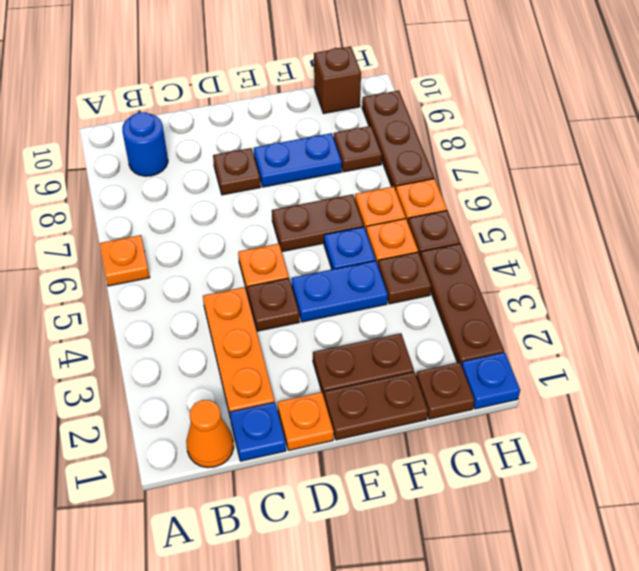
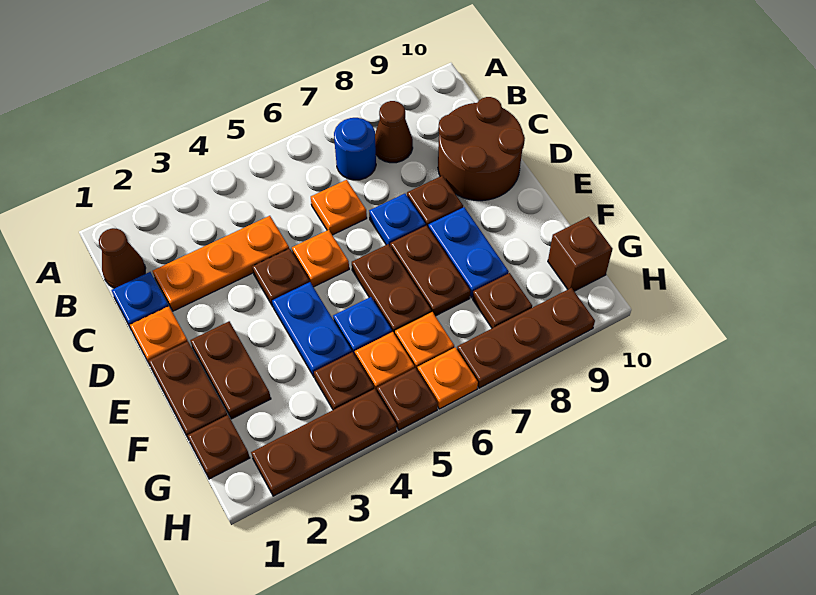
orange 1x1 plate [100,235,150,286] -> orange 1x1 plate moved to [311,180,367,235]
orange 1x1 cone [186,400,234,468] -> brown 1x1 cone [99,228,146,288]
none -> brown 1x1 cone [375,101,413,163]
blue 1x1 round brick [122,112,168,176] -> blue 1x1 round brick moved to [334,118,376,180]
none -> brown 2x2 round brick [438,97,525,201]
none -> brown 1x2 plate [390,226,470,316]
blue 1x1 plate [462,353,520,409] -> blue 1x1 plate moved to [369,194,426,245]

